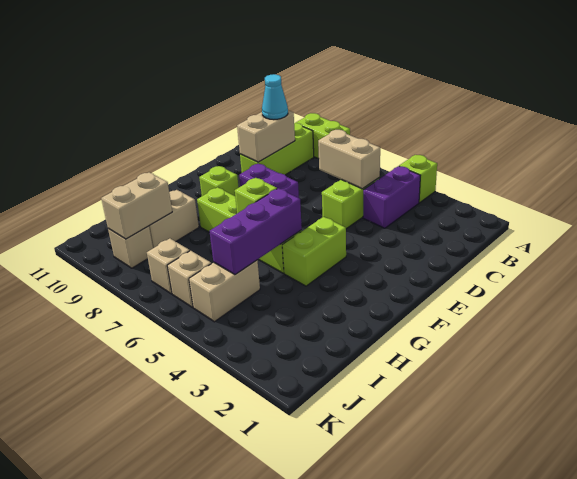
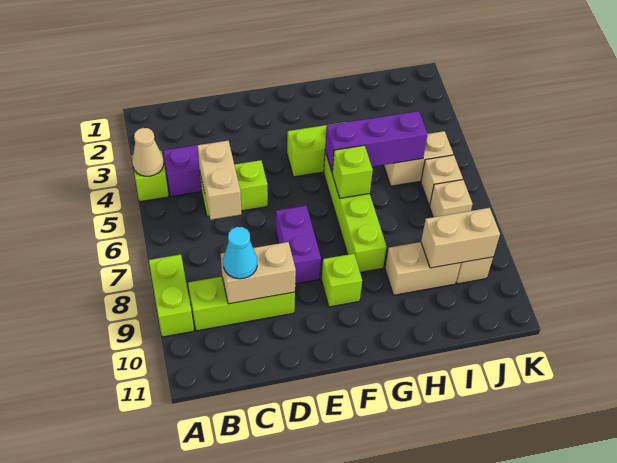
none -> tan 1x1 cone [132,128,164,176]

